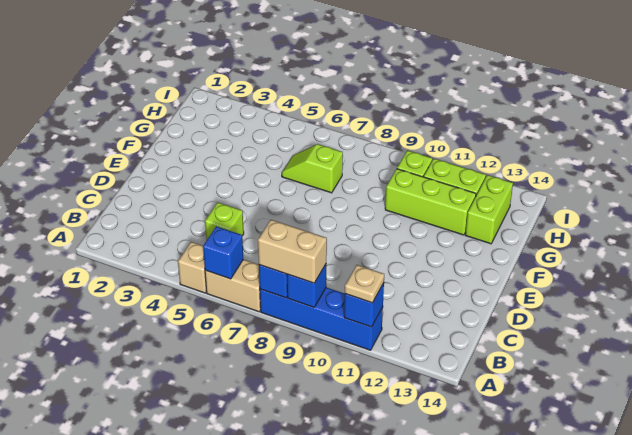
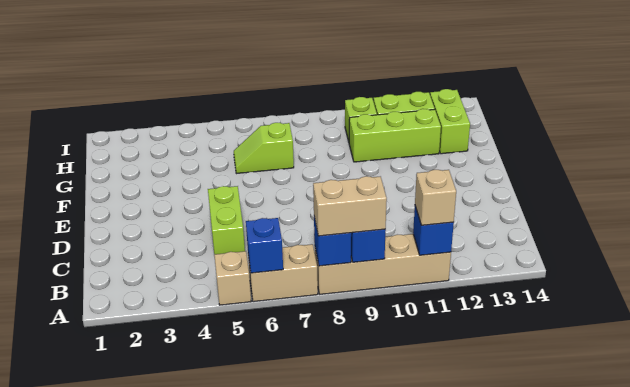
blue 1x4 brick [260,287,383,350] -> tan 1x4 brick [315,234,451,294]
tan 1x1 plate [345,265,384,303] -> tan 1x1 brick [415,170,456,225]
lime 1x1 brick [205,202,244,240] -> lime 1x2 brick [208,186,245,254]

